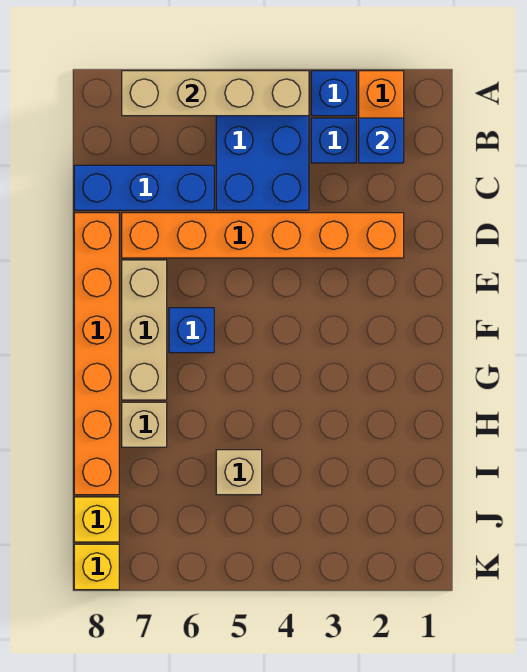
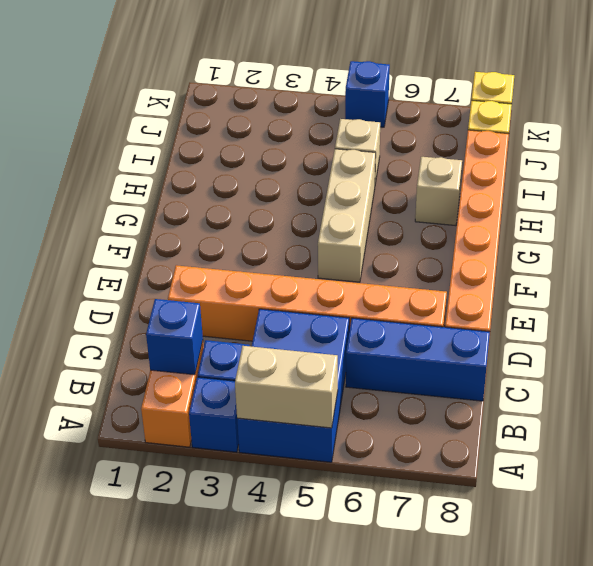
tan 1x4 brick [122,71,309,116] -> tan 1x2 brick [235,346,338,428]
tan 1x3 brick [122,260,167,400] -> tan 1x3 brick moved to [318,149,376,282]
blue 1x1 brick [169,308,214,353] -> blue 1x1 brick moved to [345,61,390,127]

